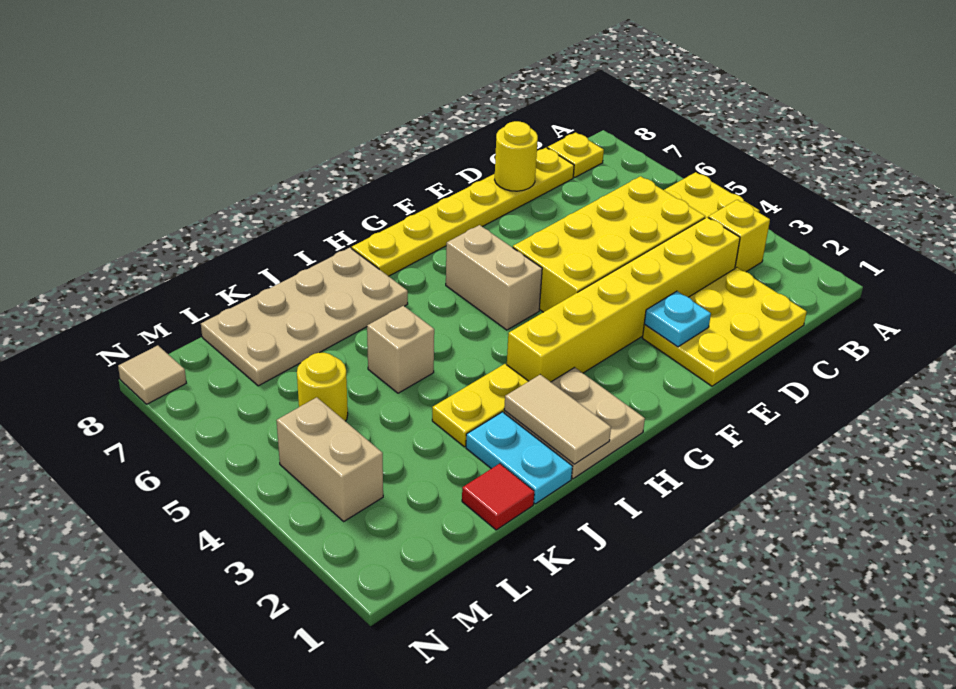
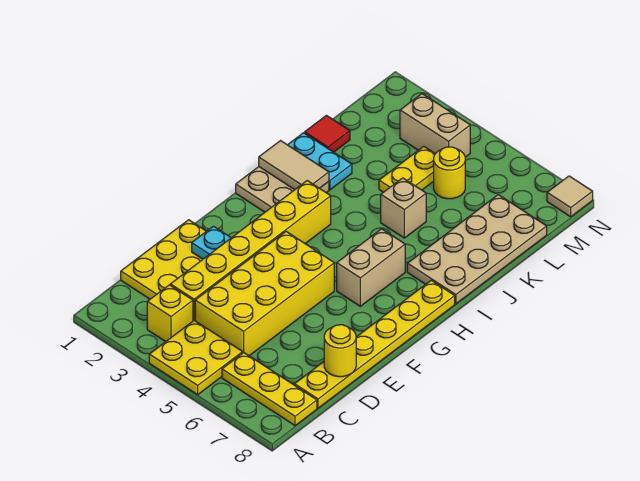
yellow 1x1 plate [548,132,604,178] -> yellow 1x3 plate [222,353,317,426]
tan 1x2 brick [446,225,542,330] -> tan 1x2 brick turned to [337,229,405,306]
yellow 1x2 plate [432,364,529,447] -> yellow 1x2 plate moved to [379,146,435,192]

